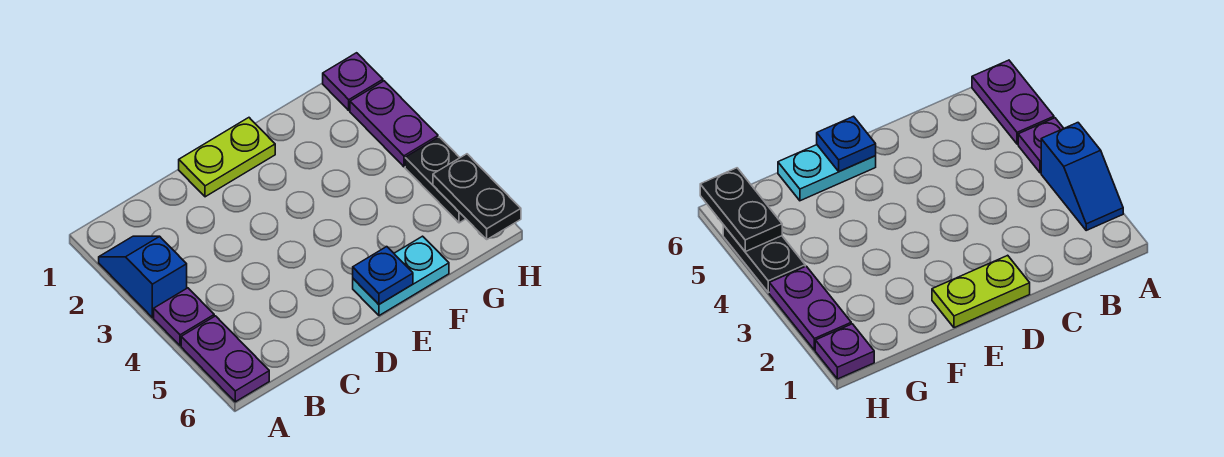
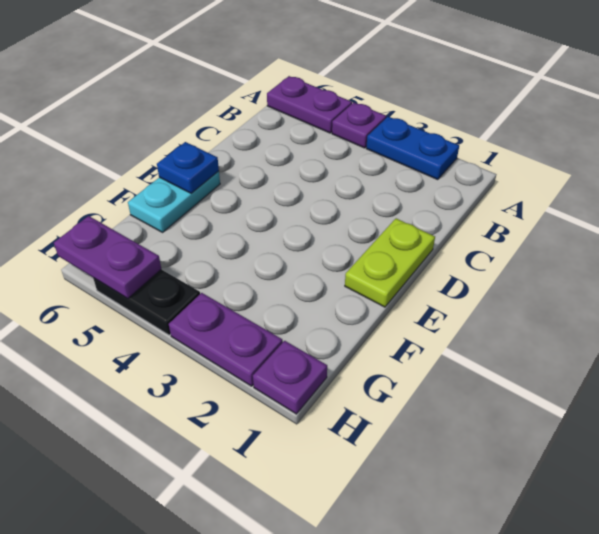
blue 1x2 slope [99,236,187,318] -> blue 1x2 plate [366,117,459,179]
black 1x2 plate [433,154,521,239] -> purple 1x2 plate [54,216,161,298]

